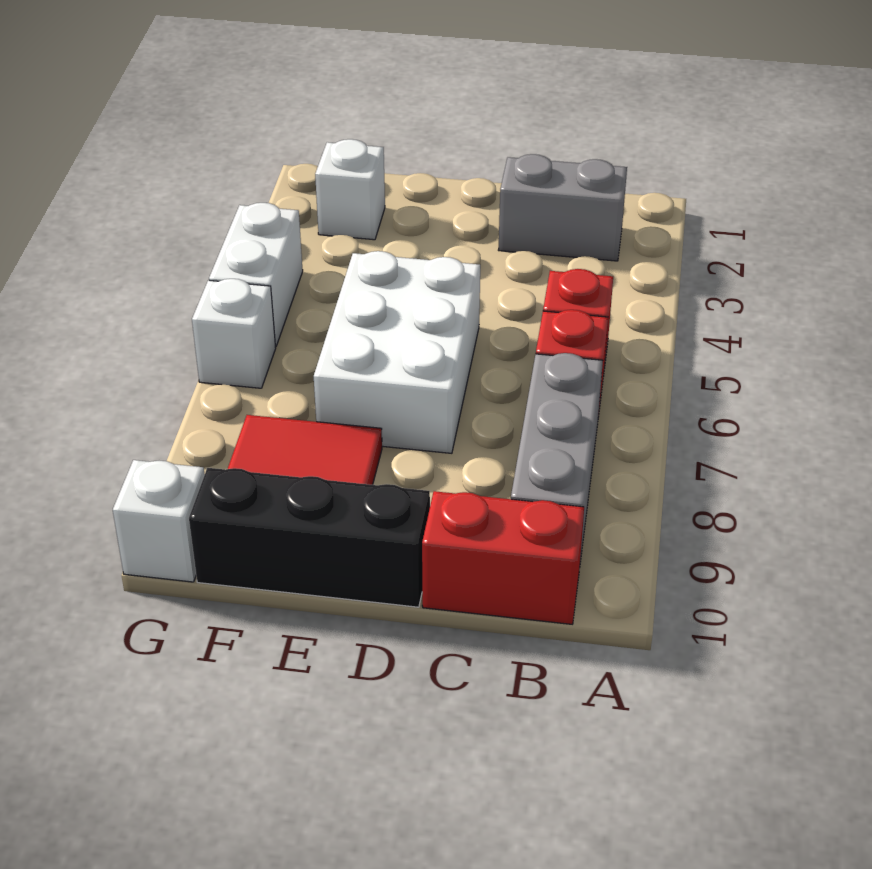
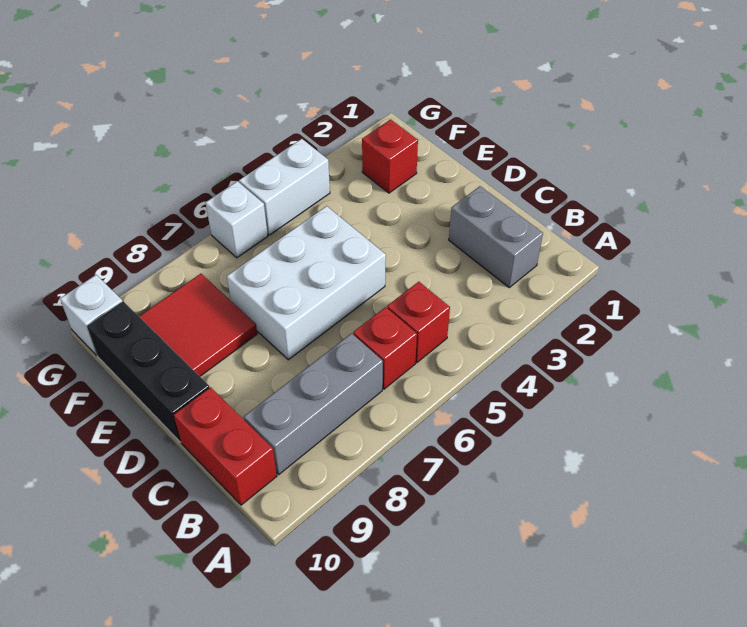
white 1x1 brick [315,139,385,240] -> red 1x1 brick [362,120,418,193]

